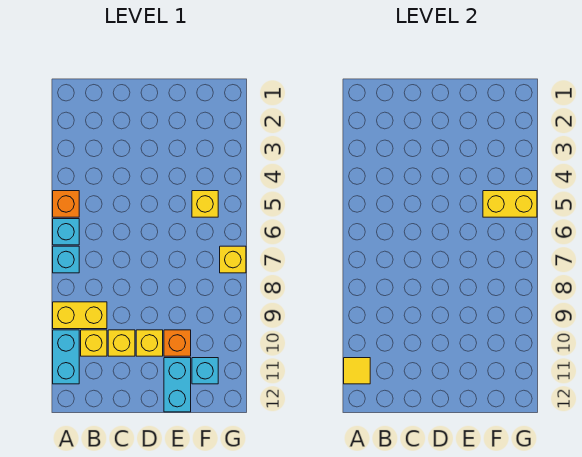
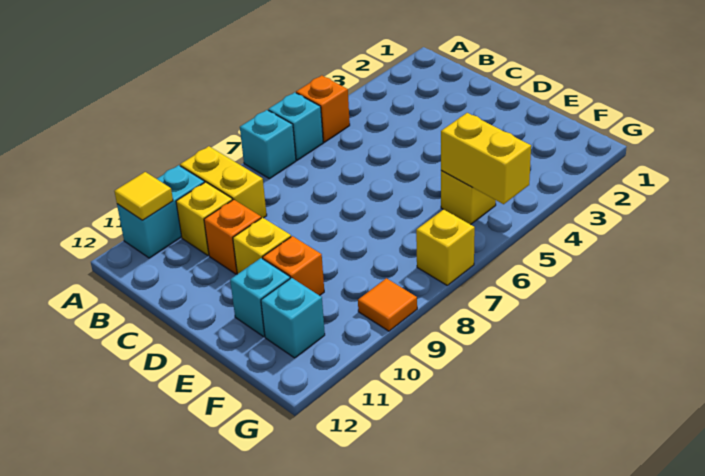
yellow 1x1 brick [108,330,135,356] -> orange 1x1 brick [204,200,261,274]
cyan 1x2 brick [164,358,191,412] -> cyan 1x1 brick [230,258,290,337]
none -> orange 1x1 tile [358,278,417,331]

